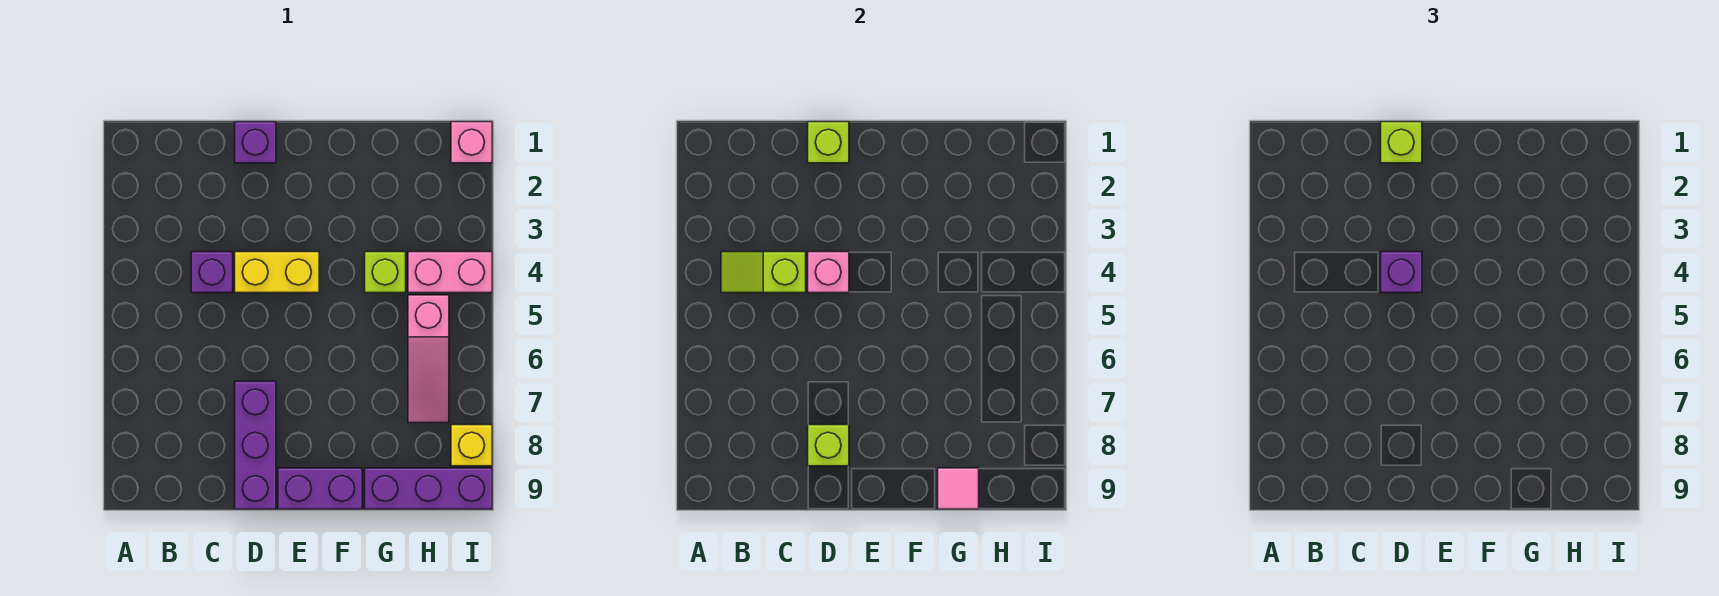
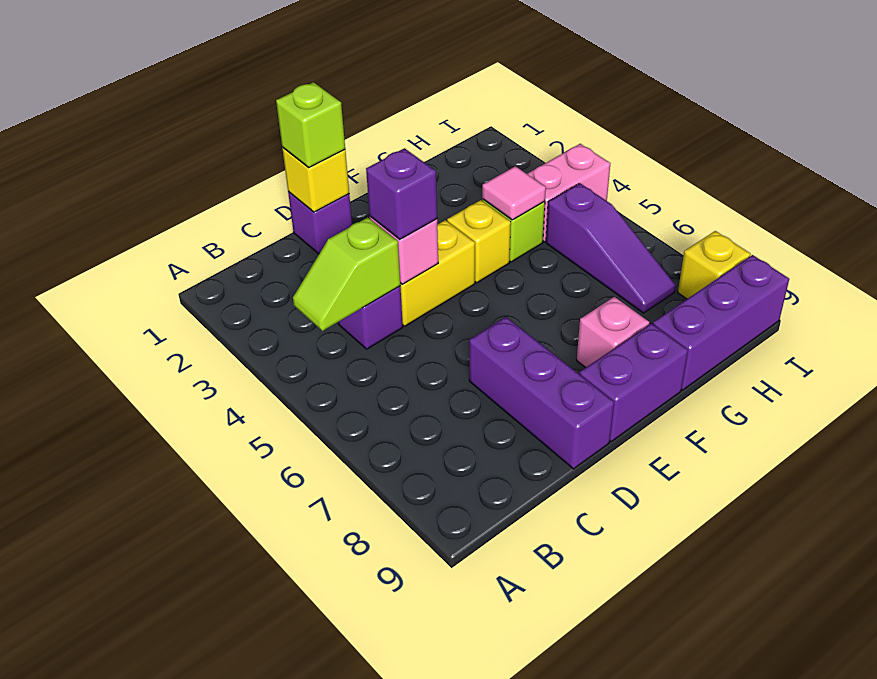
lime 1x1 brick [808,122,849,163] -> yellow 1x1 brick [282,147,349,212]
lime 1x1 brick [808,425,849,466] -> none
none -> yellow 1x1 brick [447,200,511,283]
pink 1x1 tile [938,468,979,509] -> pink 1x1 tile moved to [482,166,546,220]
pink 1x3 slope [408,295,449,423] -> purple 1x3 slope [546,183,676,313]
pink 1x1 brick [451,122,492,163] -> pink 1x1 brick moved to [577,297,649,368]

